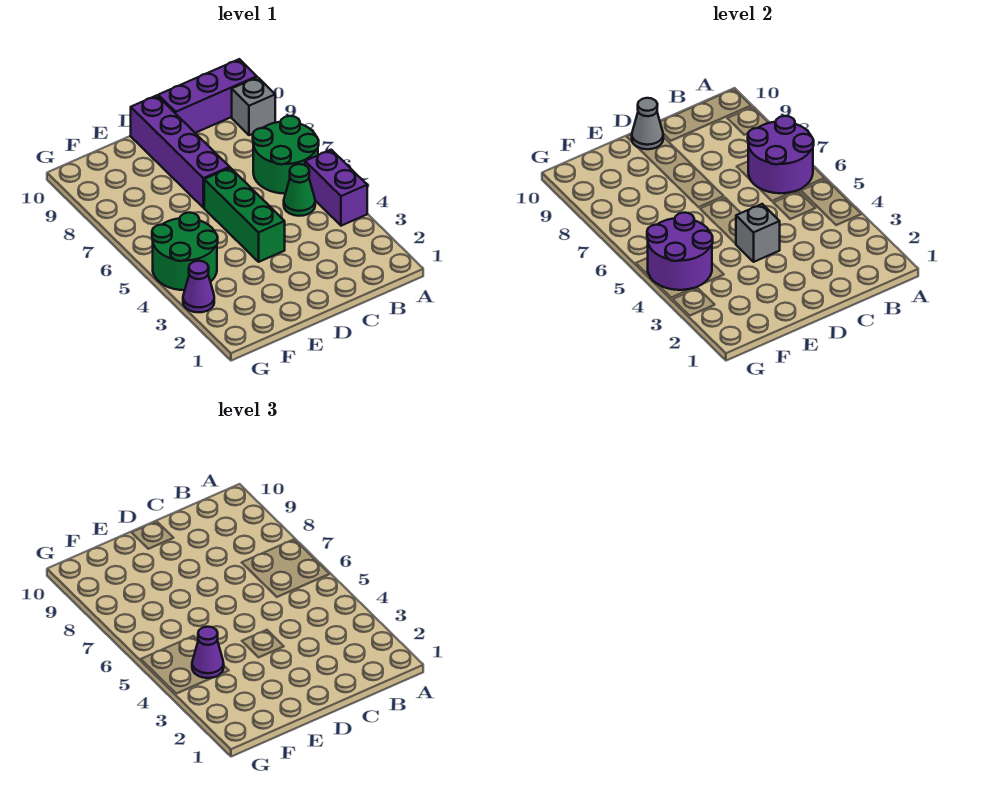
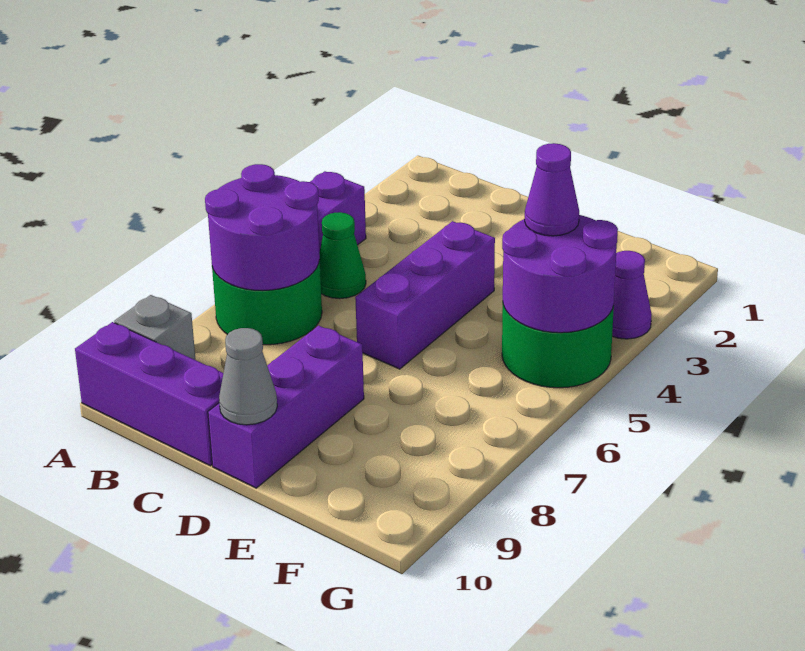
green 1x3 brick [204,168,285,262] -> purple 1x3 brick [355,221,495,369]
grey 1x1 brick [736,204,780,262] -> none
purple 1x4 brick [131,95,230,208] -> purple 1x3 brick [208,326,364,488]

